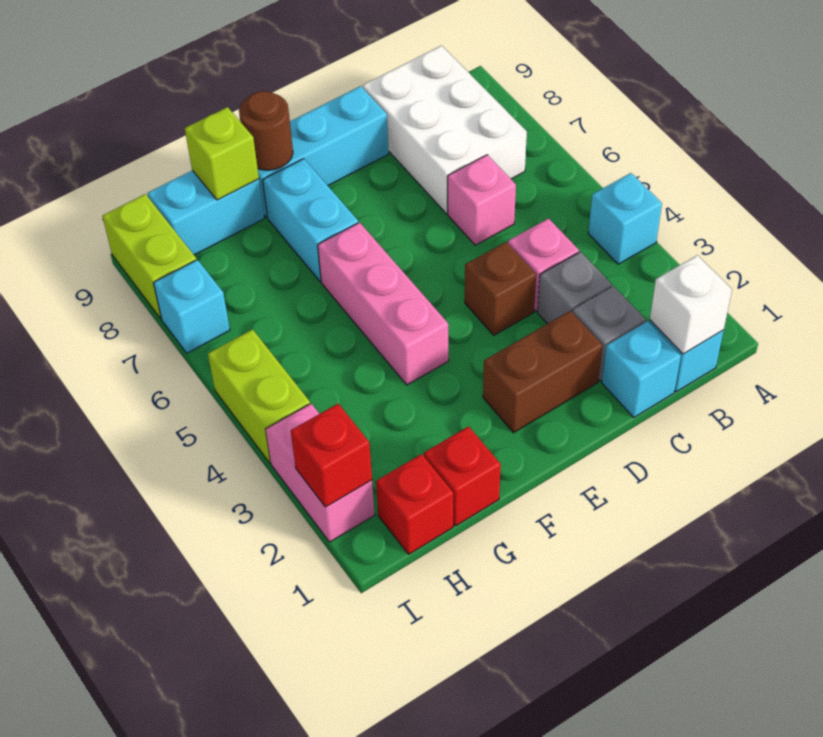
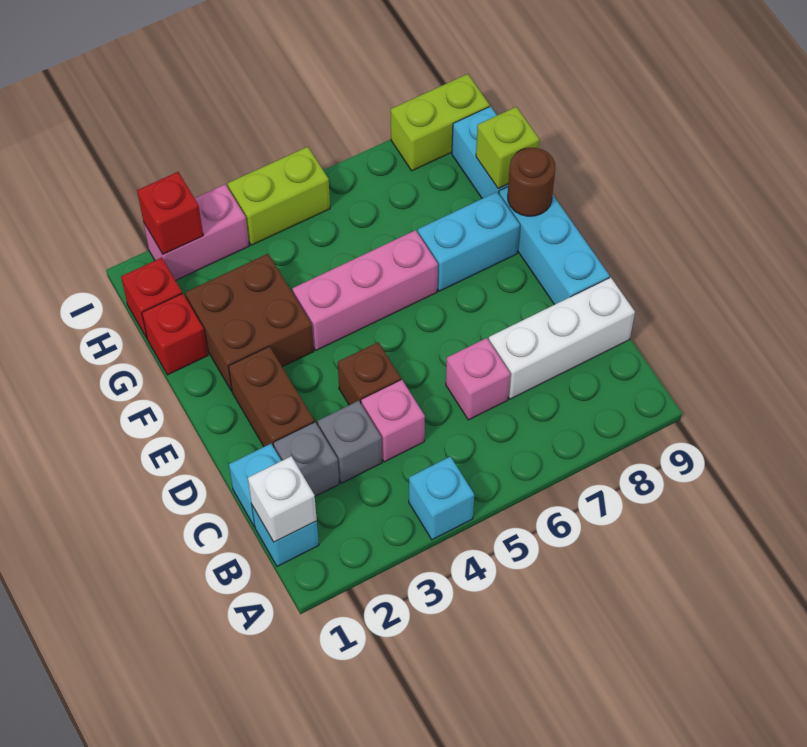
white 2x3 brick [363,46,527,214] -> white 1x3 brick [489,277,635,399]
none -> brown 2x2 brick [185,254,314,391]
cyan 1x1 brick [154,260,230,353] -> none

